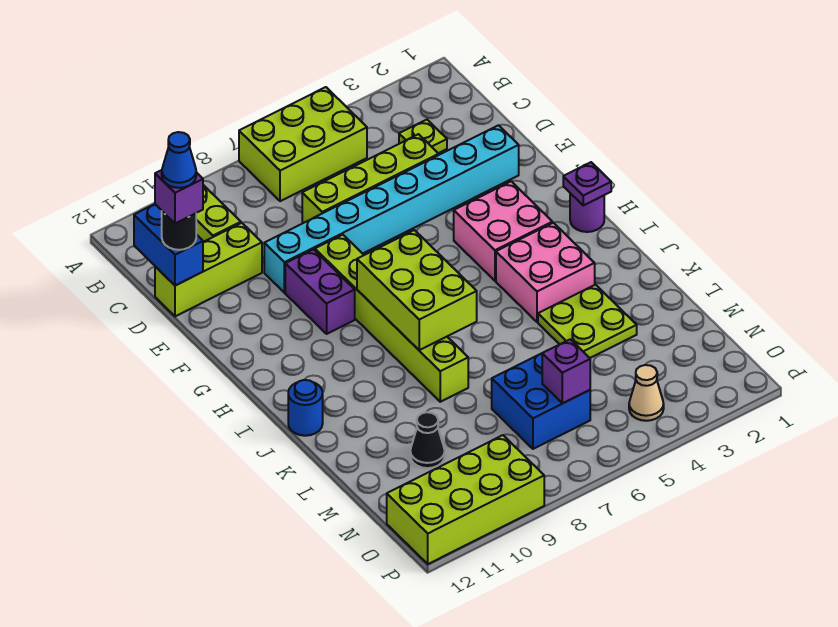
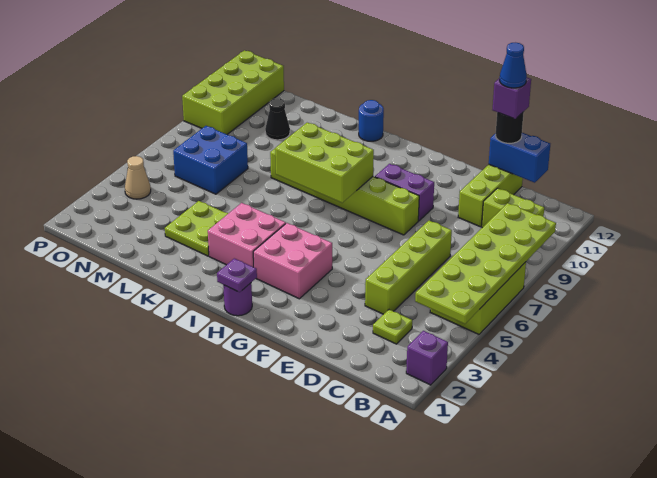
none -> lime 2x6 plate [415,203,556,324]
cyan 1x8 brick [264,125,519,293] -> none
purple 1x1 brick [542,339,590,403] -> purple 1x1 brick moved to [406,331,448,385]

